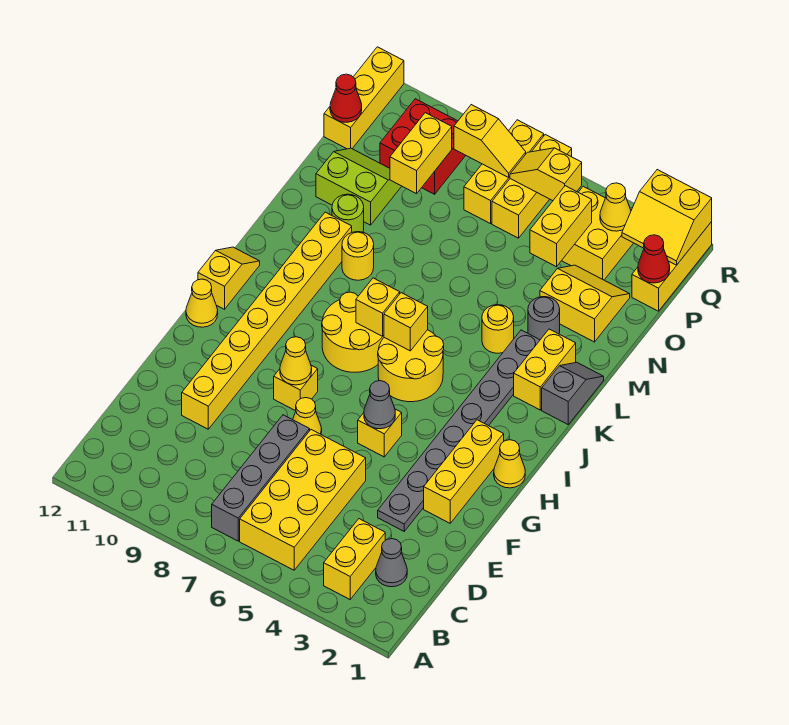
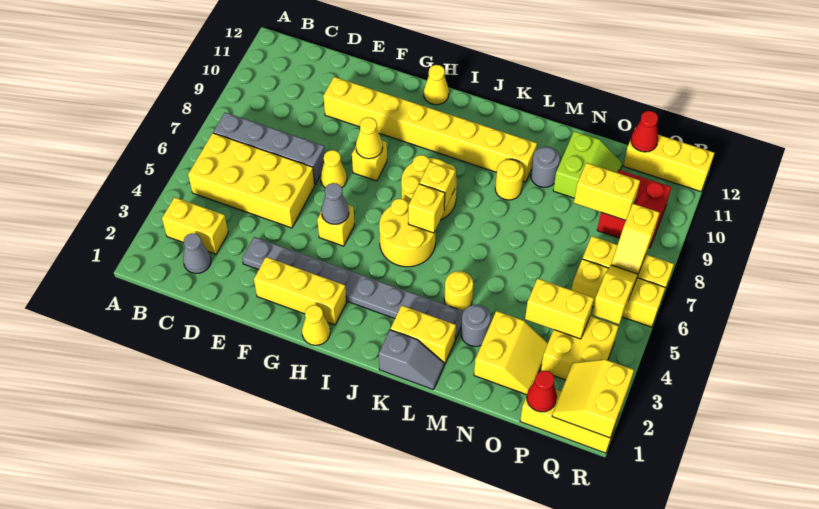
yellow 1x2 slope [198,247,260,309] -> none
lime 1x1 round brick [332,194,364,232] -> grey 1x1 round brick [531,147,560,187]
yellow 1x1 cone [600,183,631,231] -> none

